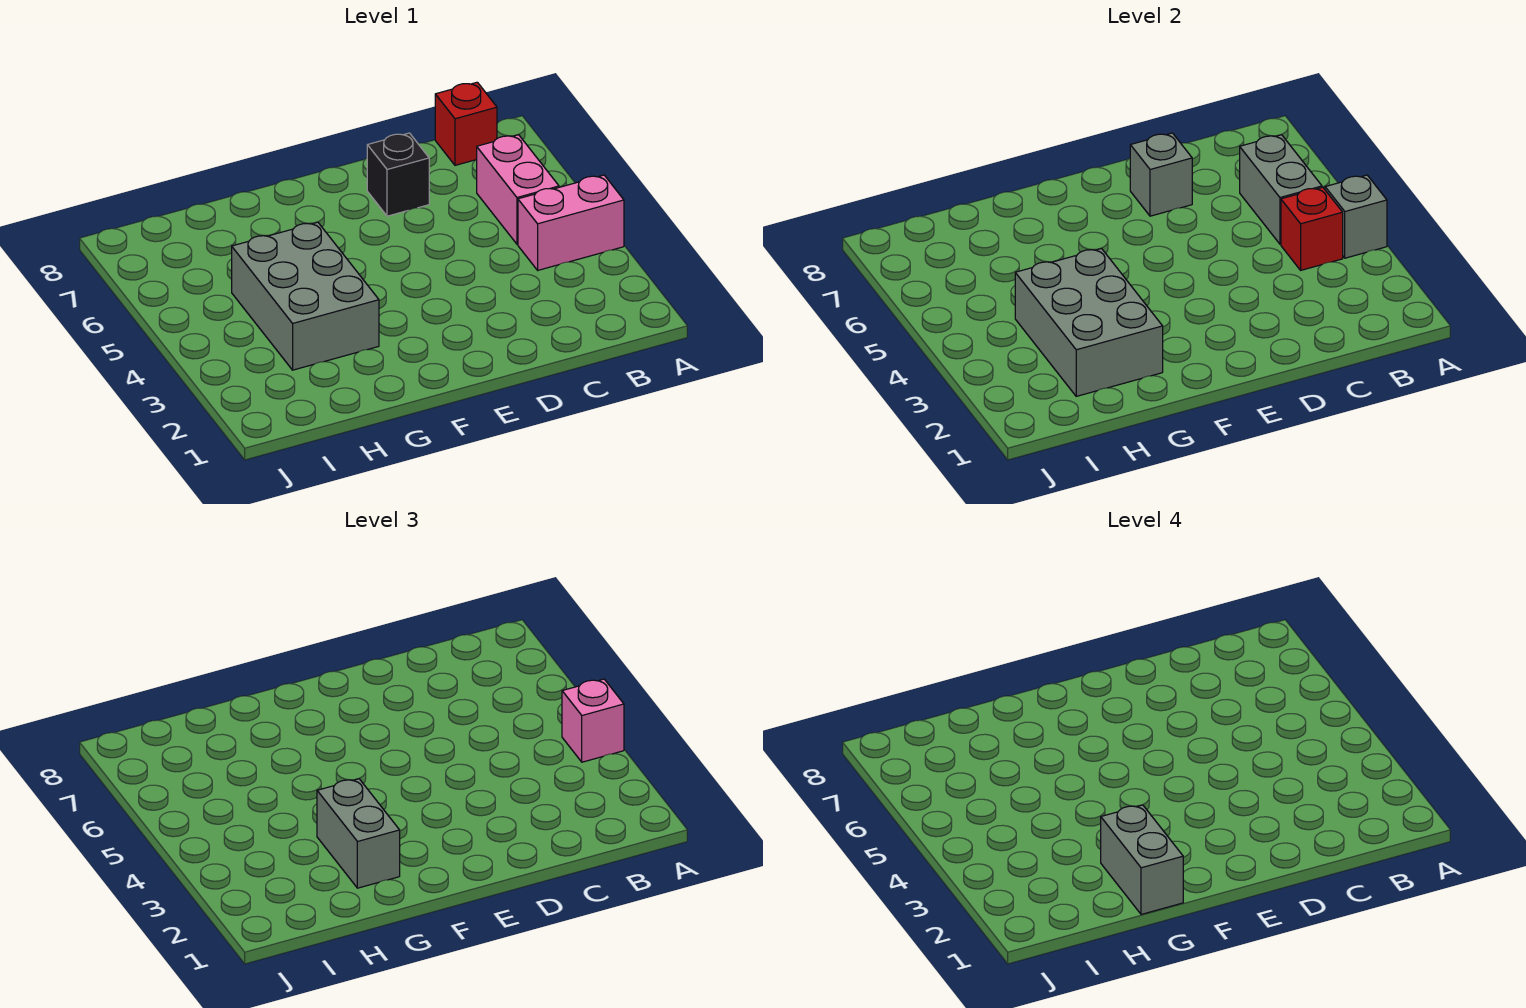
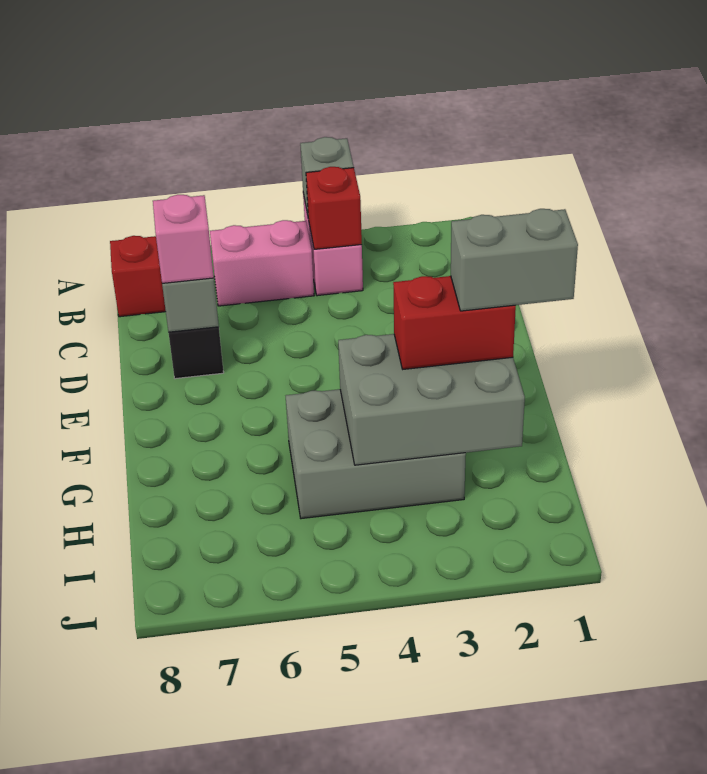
pink 1x1 brick [562,679,624,762] -> pink 1x1 brick moved to [153,195,214,283]
grey 1x2 brick [1240,135,1322,244] -> none
grey 1x2 brick [317,779,400,888] -> red 1x2 brick [393,276,516,369]

